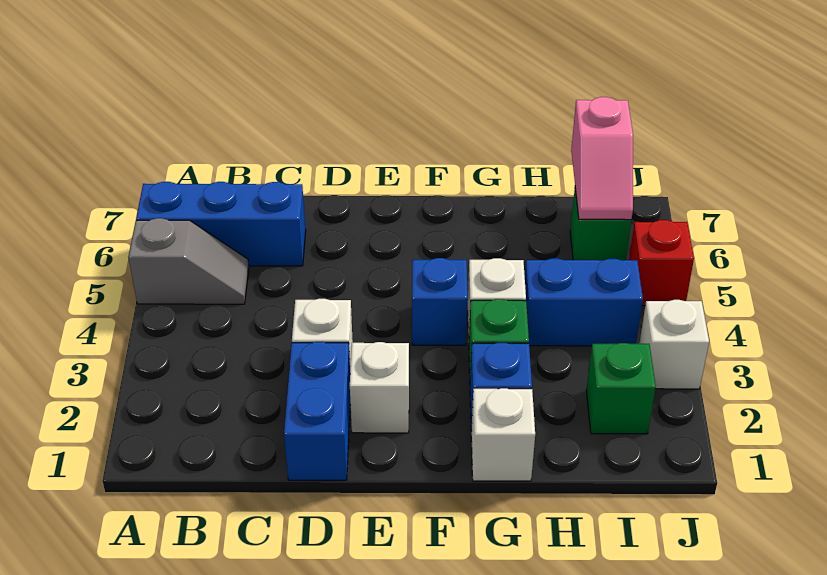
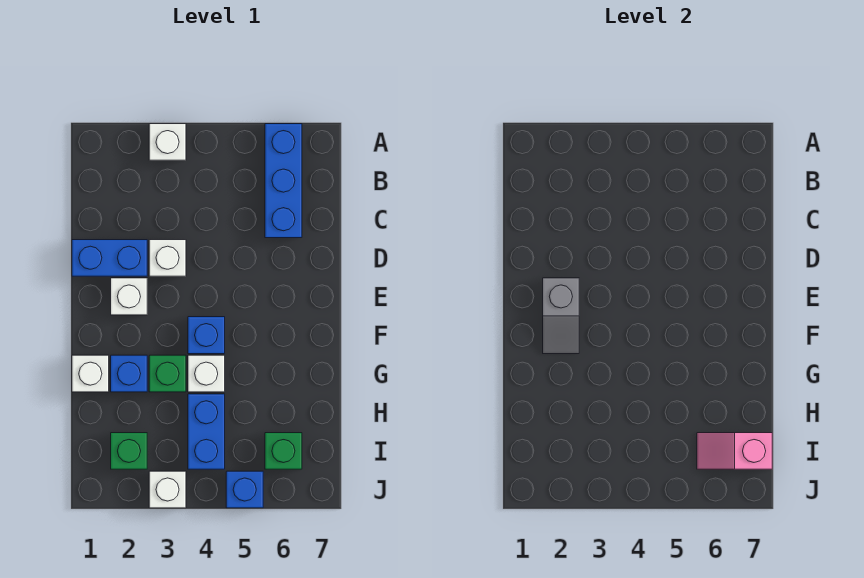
none -> white 1x1 brick [149,124,186,160]
grey 1x2 slope [129,218,249,304] -> grey 1x2 slope moved to [543,278,579,354]
red 1x1 brick [629,220,694,306] -> blue 1x1 brick [226,471,263,508]

